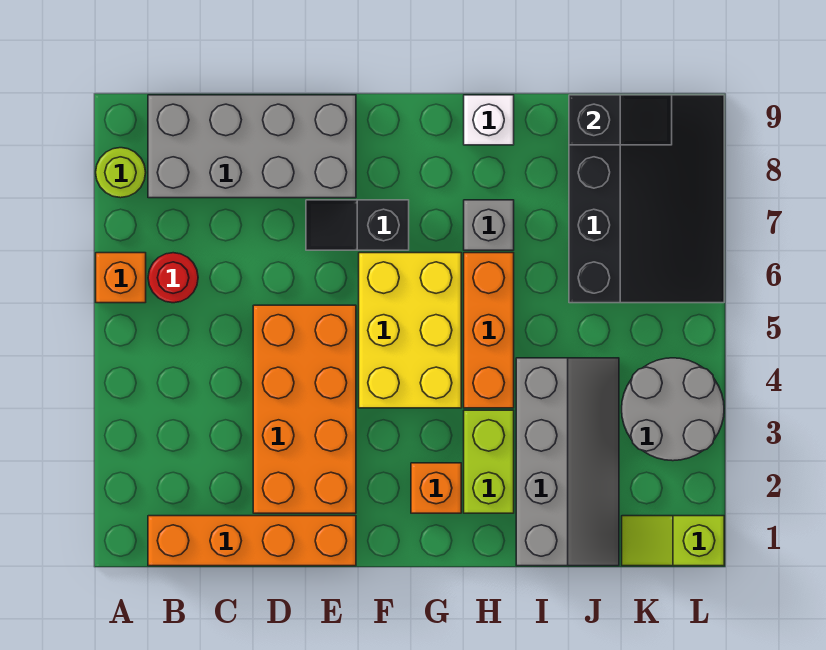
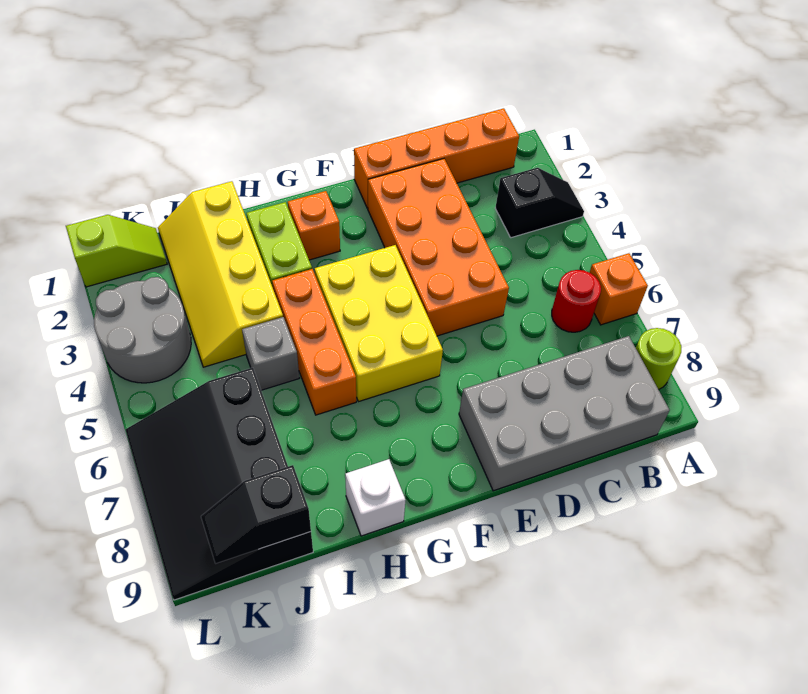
black 1x2 slope [306,200,409,250] -> black 1x2 slope moved to [495,168,584,238]
grey 1x1 brick [464,200,514,250] -> grey 1x1 brick moved to [242,317,299,390]
grey 2x4 slope [516,358,619,566] -> yellow 2x4 slope [158,181,283,367]

